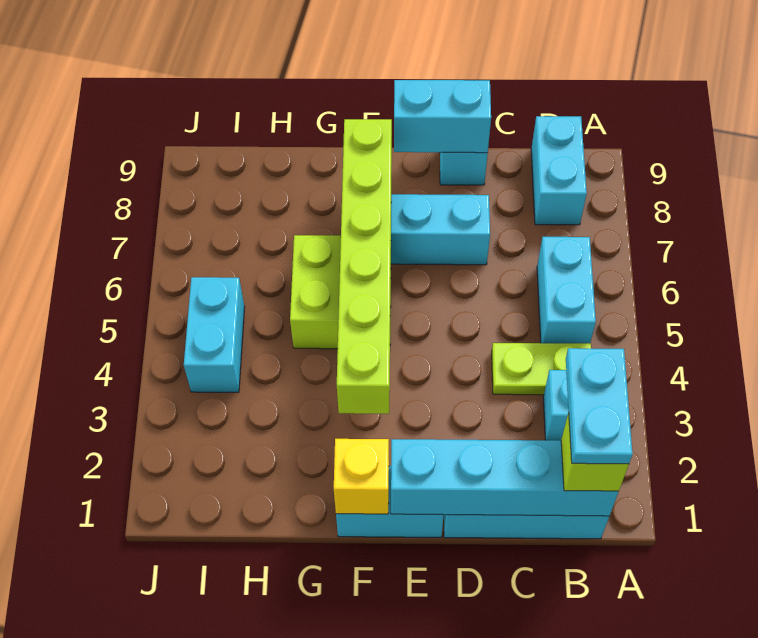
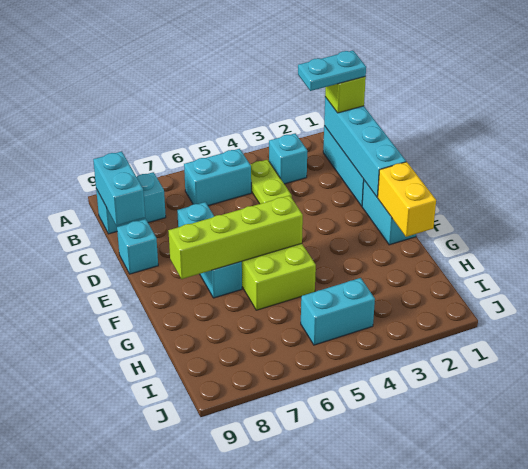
cyan 1x2 brick [394,80,491,153] -> cyan 1x2 brick moved to [93,151,145,226]
yellow 1x1 brick [334,439,389,514] -> yellow 1x2 brick [378,162,436,237]
lime 1x6 brick [337,119,392,414] -> lime 1x4 brick [168,195,303,279]

